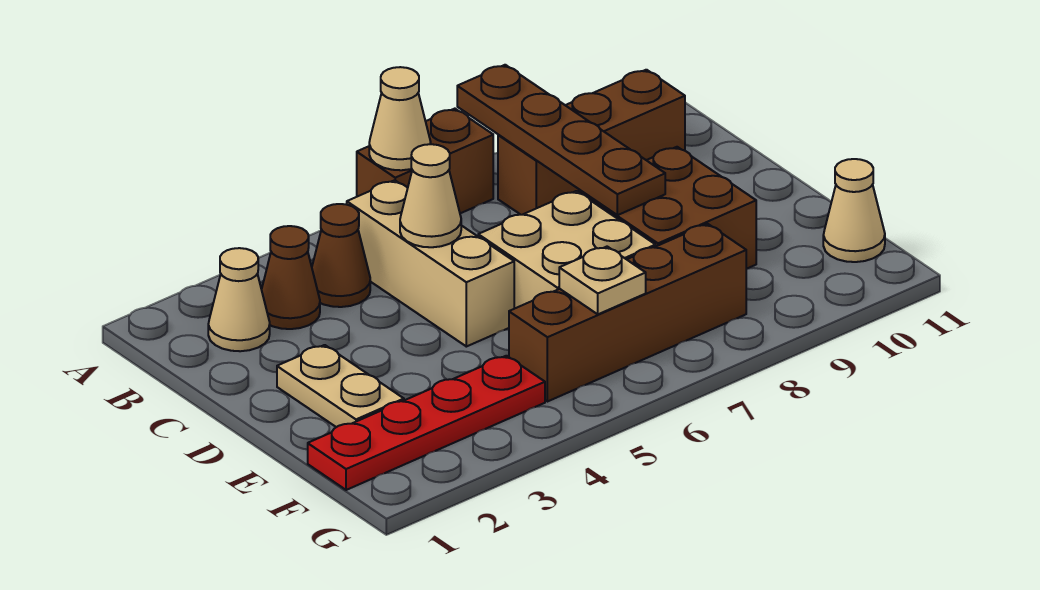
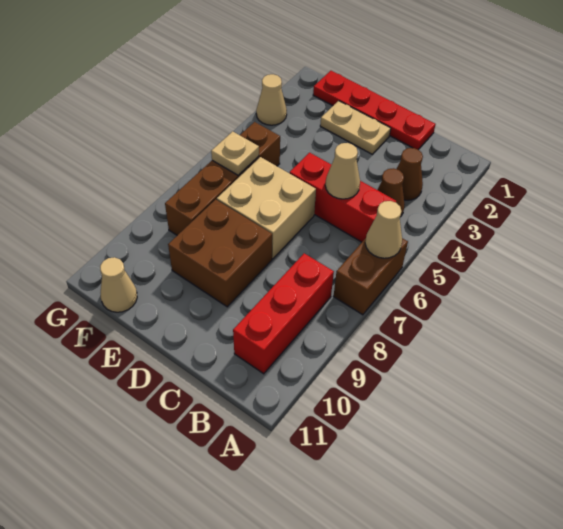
brown 1x4 plate [457,65,665,215] -> none
tan 1x1 cone [208,248,270,351] -> tan 1x1 cone moved to [256,74,287,125]
tan 1x3 brick [347,180,514,347] -> red 1x3 brick [290,153,396,242]
brown 1x3 brick [498,70,685,215] -> red 1x3 brick [233,253,334,374]
red 1x4 plate [308,356,545,490] -> red 1x4 plate turned to [313,71,436,149]

